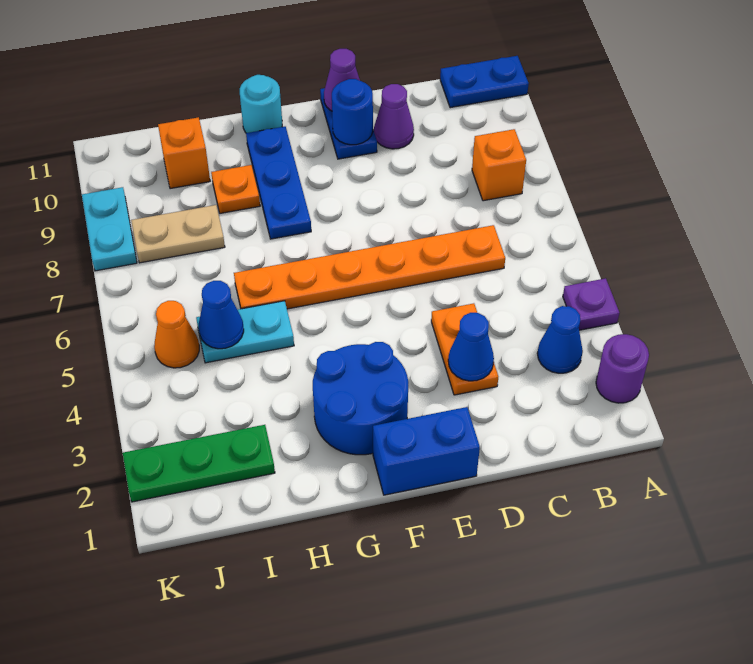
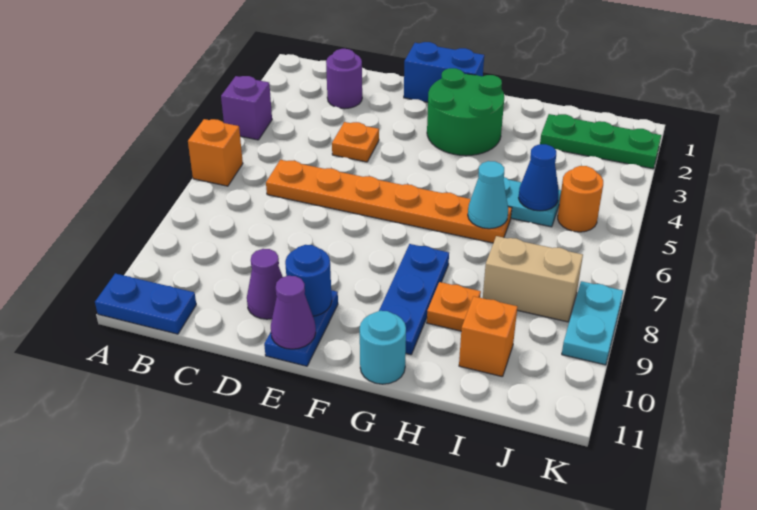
purple 1x1 round brick [596,334,649,403] -> purple 1x1 round brick moved to [326,49,362,109]
purple 1x1 plate [563,278,619,330] -> purple 1x1 brick [221,76,272,140]
blue 1x1 cone [537,306,583,373] -> none
orange 1x1 brick [472,129,526,201] -> orange 1x1 brick moved to [188,119,243,186]
orange 1x2 plate [431,303,498,395] -> orange 1x1 plate [332,122,379,162]
blue 1x1 cone [448,313,494,381] -> none
blue 2x2 round brick [313,342,408,455] -> green 2x2 round brick [427,68,504,156]
none -> cyan 1x1 cone [468,161,508,229]
tan 1x2 plate [131,205,225,263] -> tan 1x2 brick [483,236,583,322]
orange 1x1 cone [154,301,199,368] -> orange 1x1 round brick [558,166,603,232]

